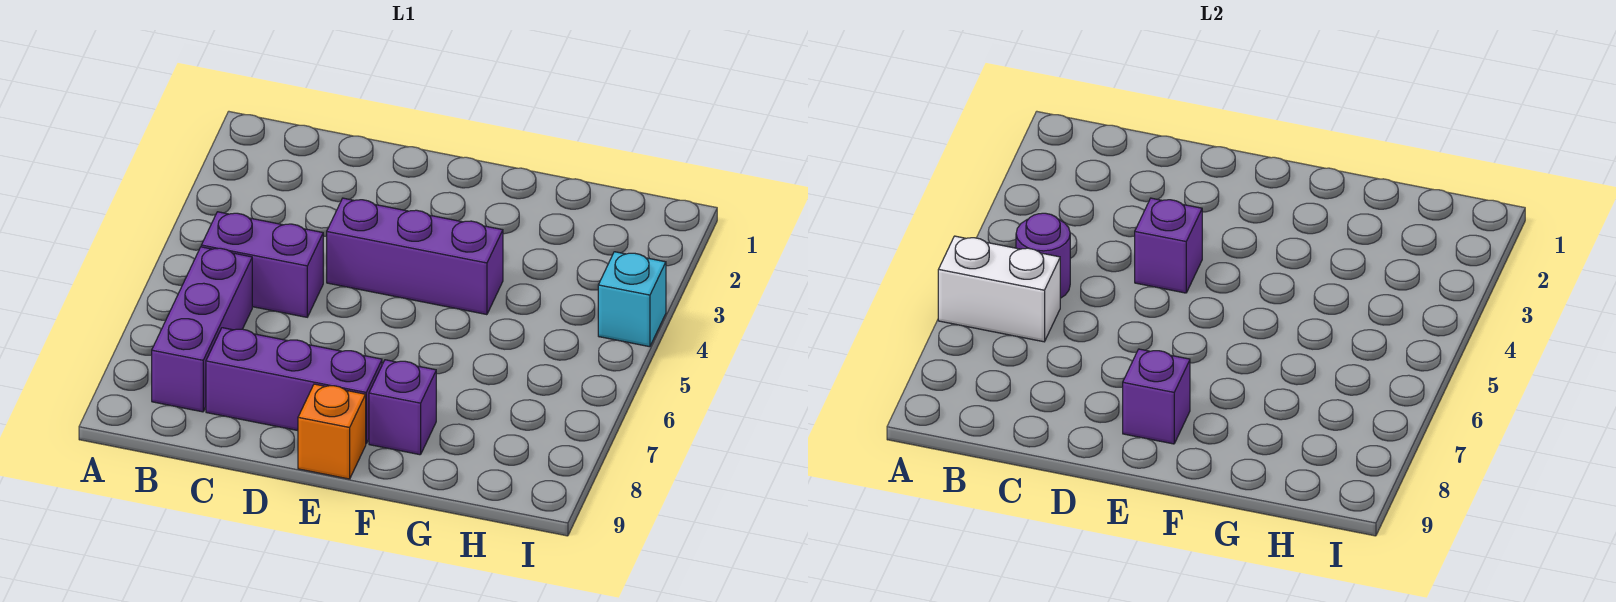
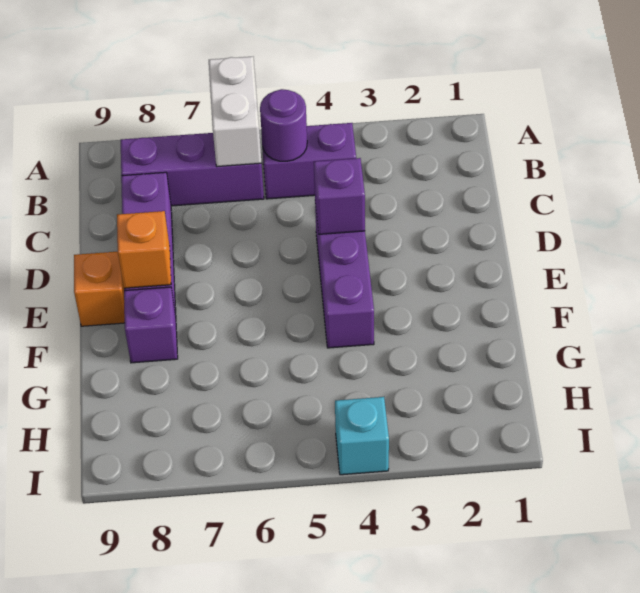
purple 1x2 brick [201,212,323,317] -> purple 1x2 brick turned to [261,123,356,199]
purple 1x1 brick [1123,349,1190,444] -> orange 1x1 brick [117,211,171,288]

